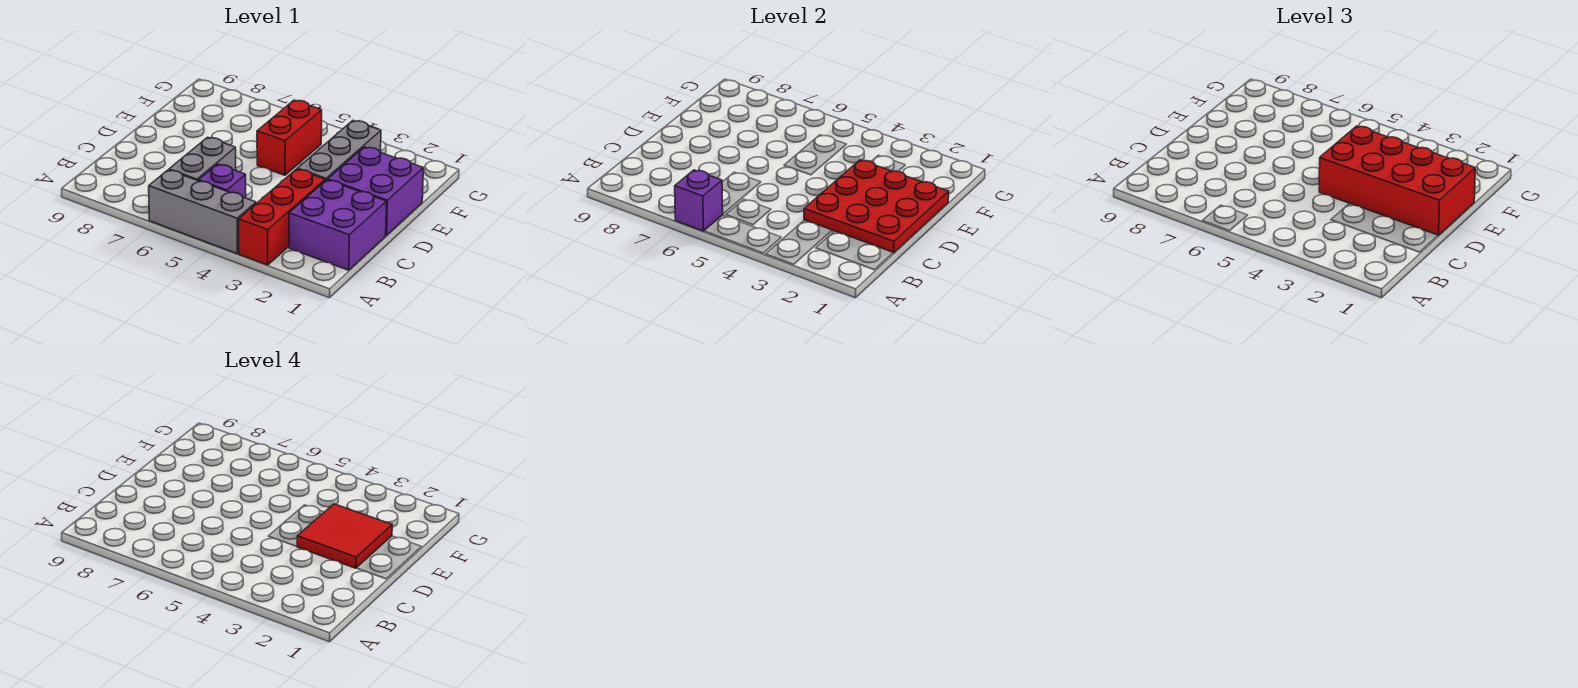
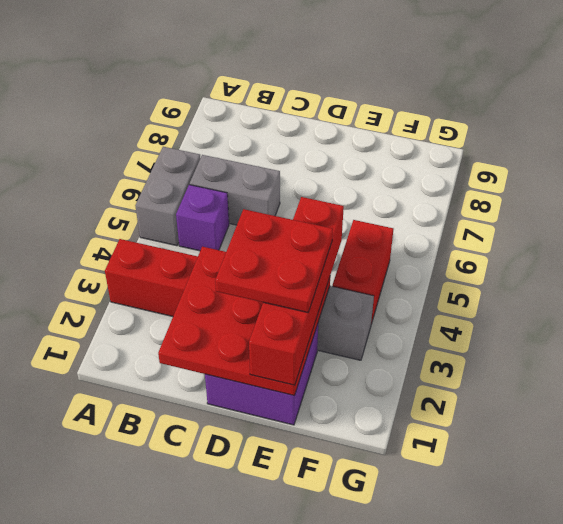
grey 1x3 brick [149,170,256,253] -> grey 1x2 brick [135,147,200,246]
purple 1x1 brick [675,170,723,231] -> none
purple 2x2 brick [289,180,387,270] -> none
red 2x4 brick [1319,126,1475,235] -> red 1x4 brick [249,197,344,385]
red 2x2 tile [297,504,392,568] -> red 2x2 plate [215,209,333,312]
red 1x2 brick [257,100,322,175] -> red 1x2 brick turned to [332,220,393,324]

